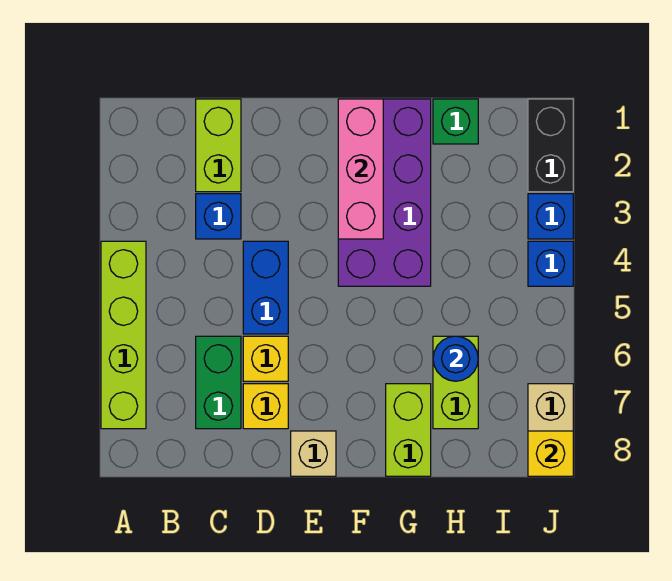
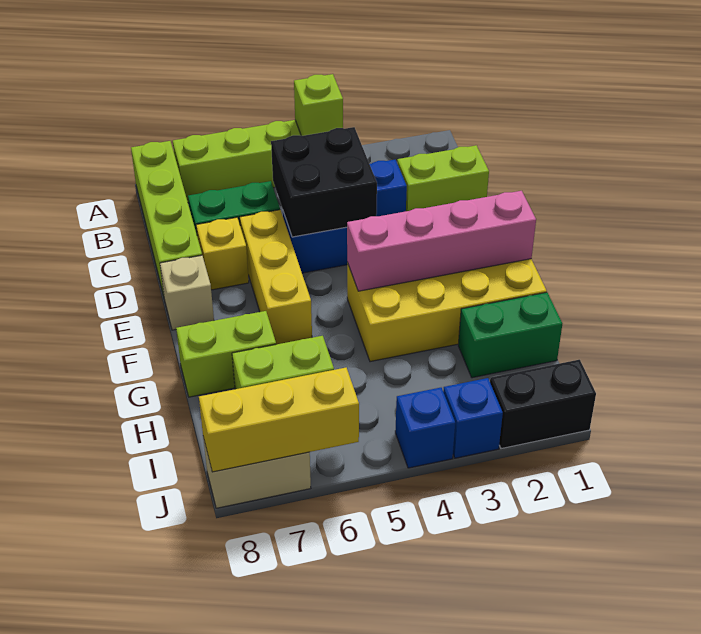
none -> lime 1x1 brick [294,74,343,136]
none -> lime 1x4 brick [131,141,202,296]
none -> black 2x2 brick [271,127,377,237]
yellow 1x1 brick [243,336,288,381] -> yellow 1x3 brick [240,210,312,344]
purple 2x4 brick [338,99,431,286] -> yellow 2x4 brick [347,259,547,362]
pink 1x3 brick [338,99,383,239] -> pink 1x4 brick [347,191,536,291]
green 1x1 brick [433,99,478,144] -> green 1x2 brick [458,292,562,378]
blue 1x1 round brick [433,336,478,381] -> none
yellow 1x1 brick [528,431,573,476] -> yellow 1x3 brick [199,368,359,472]

